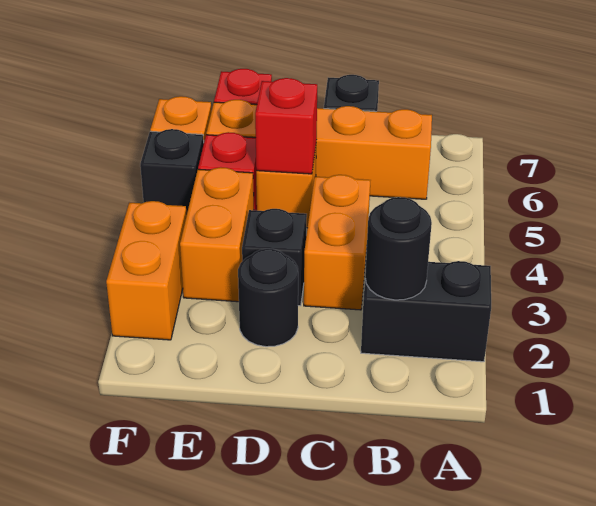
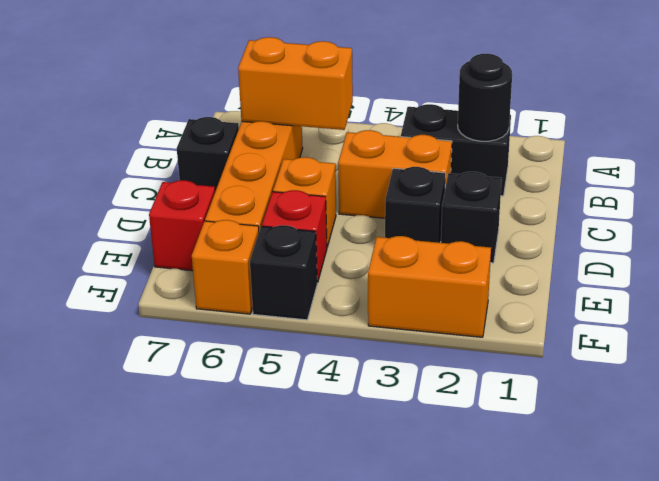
black 1x2 brick [361,261,491,362] -> black 1x2 brick turned to [401,104,511,196]
black 1x1 round brick [238,249,298,347] -> black 1x1 brick [441,172,502,263]
red 1x1 brick [255,78,317,174] -> none
orange 1x2 brick [180,167,254,302] -> orange 1x2 brick moved to [238,37,353,130]

